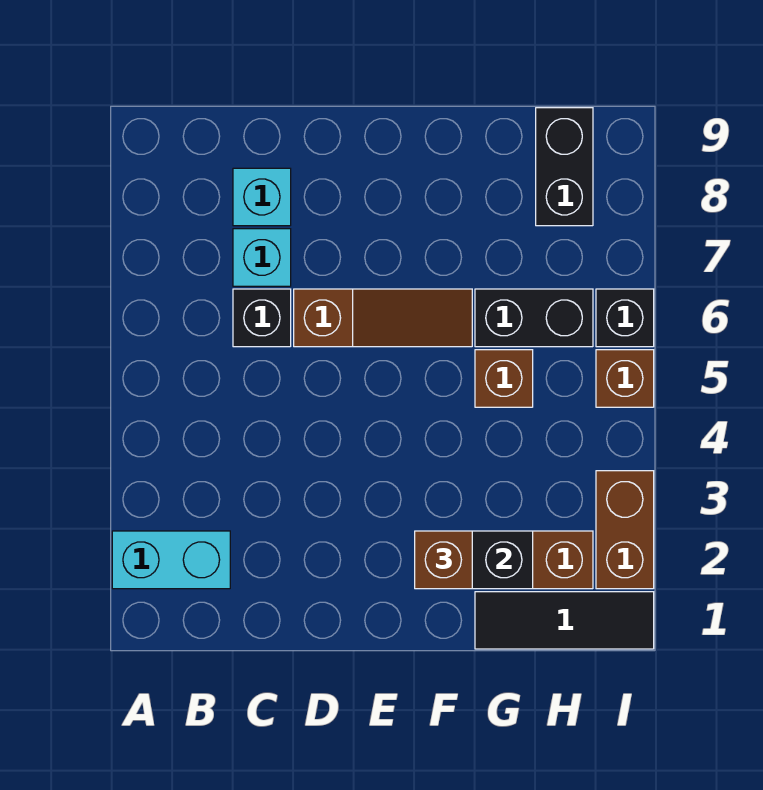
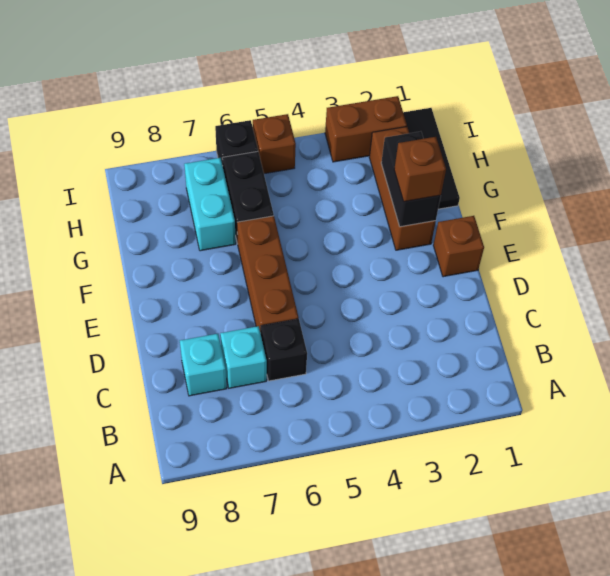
cyan 1x2 brick [112,531,230,589] -> cyan 1x2 brick moved to [184,158,236,251]
brown 1x3 slope [294,289,472,347] -> brown 1x3 brick [237,216,299,333]
brown 1x1 brick [475,350,533,407] -> brown 1x1 brick moved to [433,216,484,277]
black 1x2 brick [536,108,593,226] -> none

